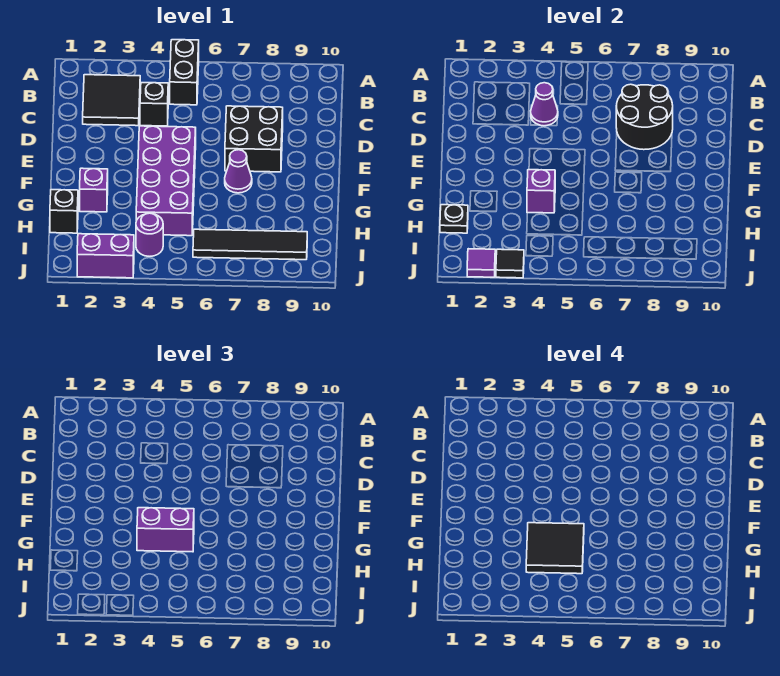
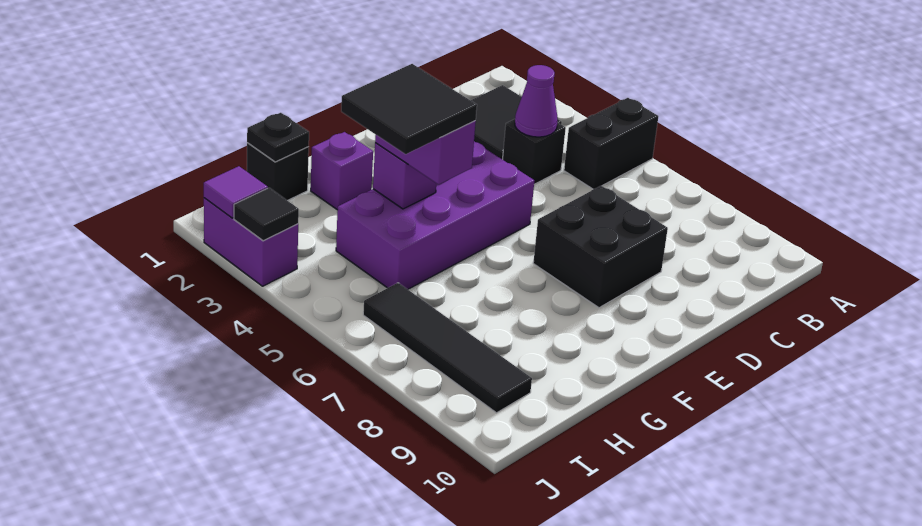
black 2x2 round brick [616,84,673,150] -> none
purple 1x1 cone [225,150,252,193] -> none
purple 1x1 round brick [136,213,163,256] -> none

